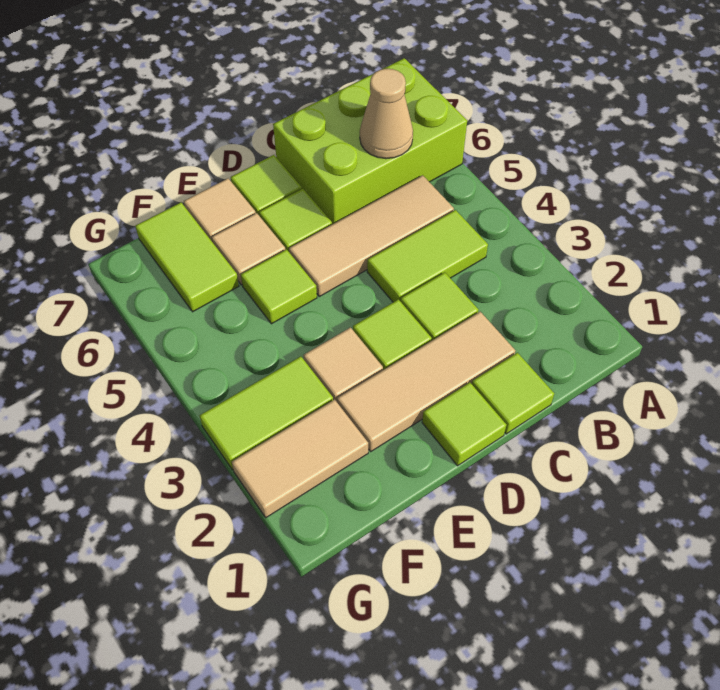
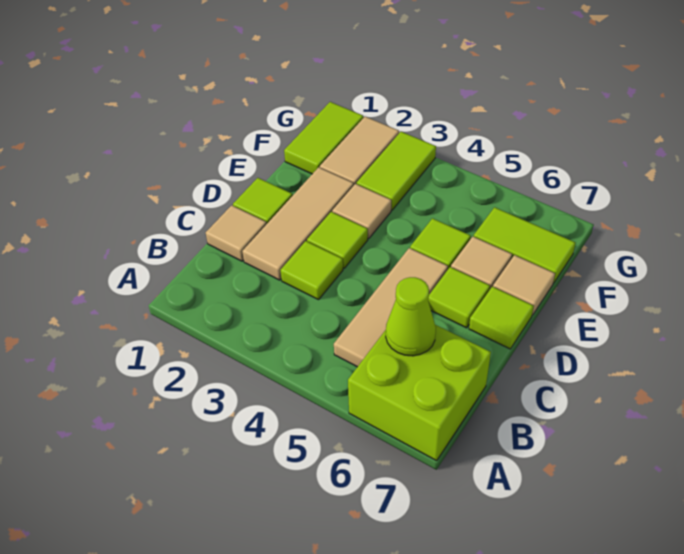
lime 2x3 brick [273,58,467,224] -> lime 2x2 brick [348,325,491,461]
lime 1x2 tile [367,210,488,302] -> lime 1x2 tile moved to [284,102,363,174]
tan 1x1 cone [360,69,413,159] -> lime 1x1 cone [386,277,436,356]
lime 1x1 tile [472,353,554,434] -> tan 1x1 tile [206,205,266,261]

